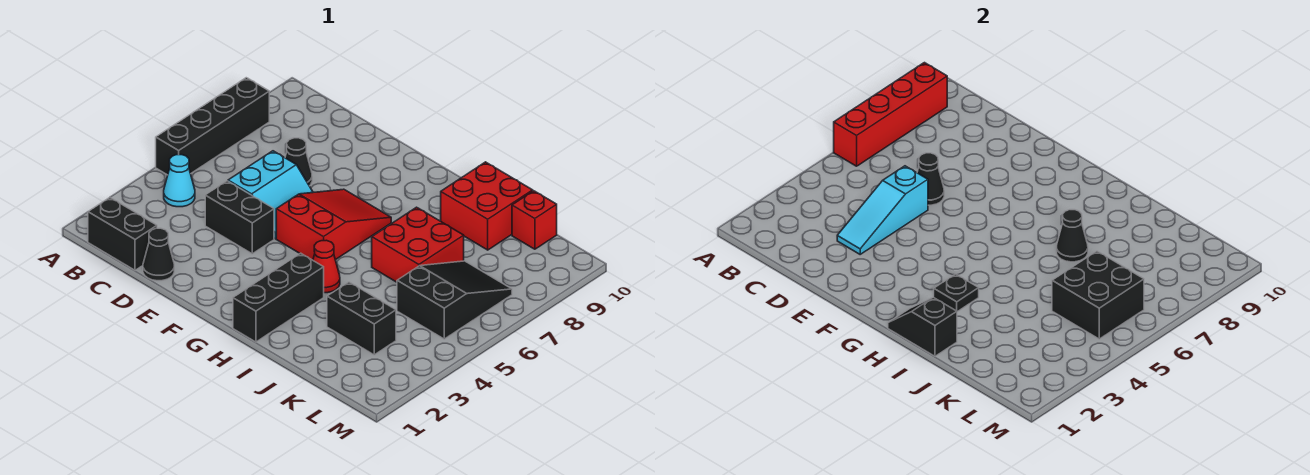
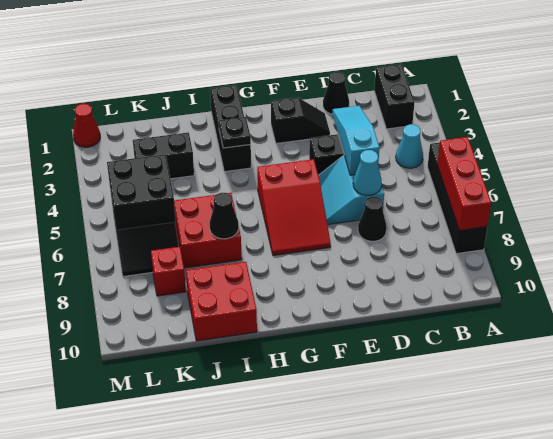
red 1x4 brick [834,63,947,166] -> red 1x3 brick [437,137,491,230]
black 1x2 brick [88,198,157,270] -> black 1x2 brick turned to [374,64,415,129]
black 1x1 cone [917,153,944,205] -> cyan 1x1 cone [353,150,382,195]
black 1x2 slope [888,297,957,356] -> black 1x2 slope moved to [271,98,330,144]
red 1x1 cone [313,240,340,293] -> red 1x1 cone moved to [73,104,100,147]
red 1x1 brick [512,191,557,249] -> red 1x1 brick moved to [151,247,186,296]

